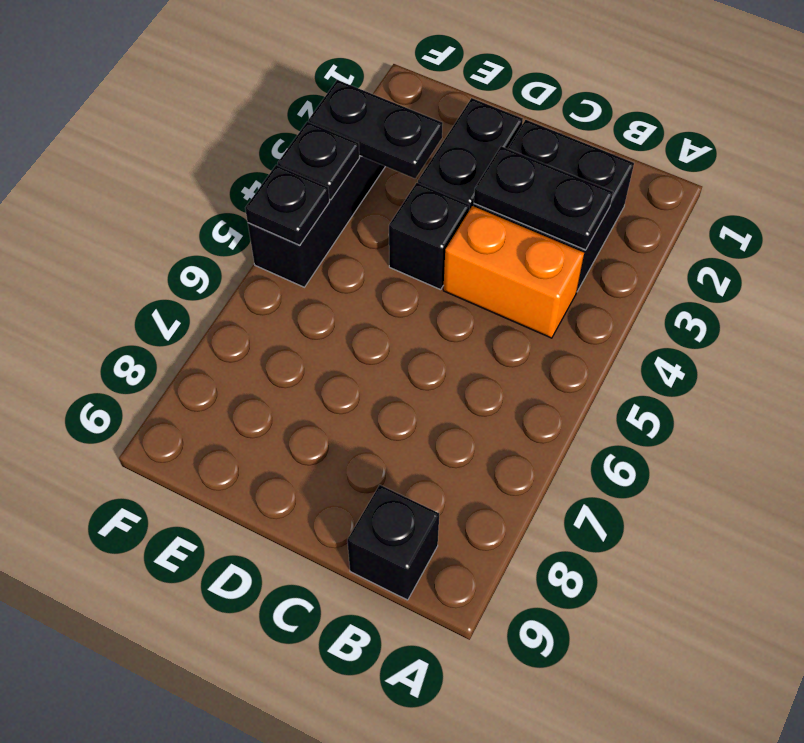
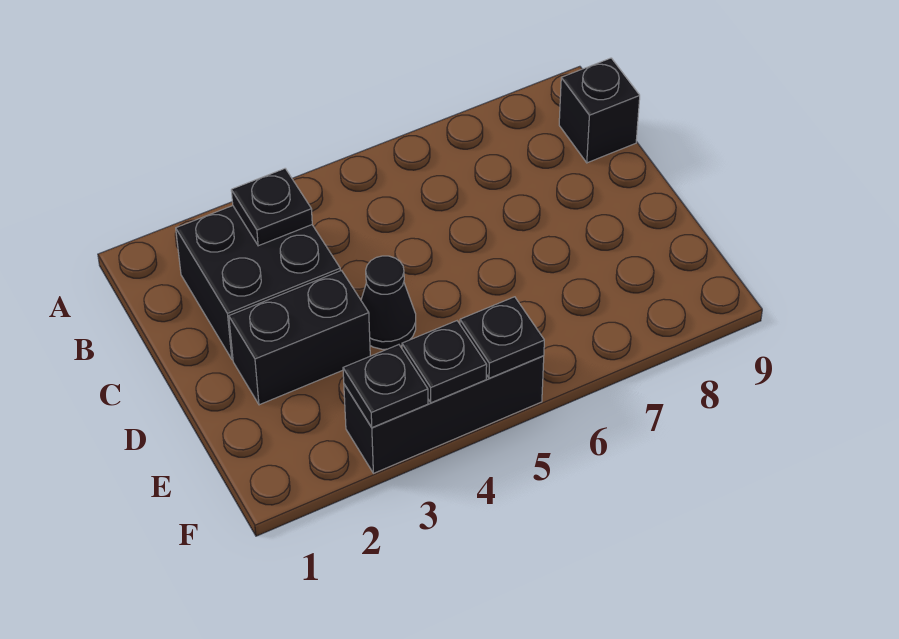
black 1x2 plate [474,146,613,250] -> black 1x1 plate [231,169,312,246]
orange 1x2 brick [443,206,584,338] -> none
black 1x1 brick [389,183,469,290] -> black 1x1 cone [361,256,416,349]
black 1x2 plate [309,80,443,178] -> black 1x1 plate [343,345,428,428]

